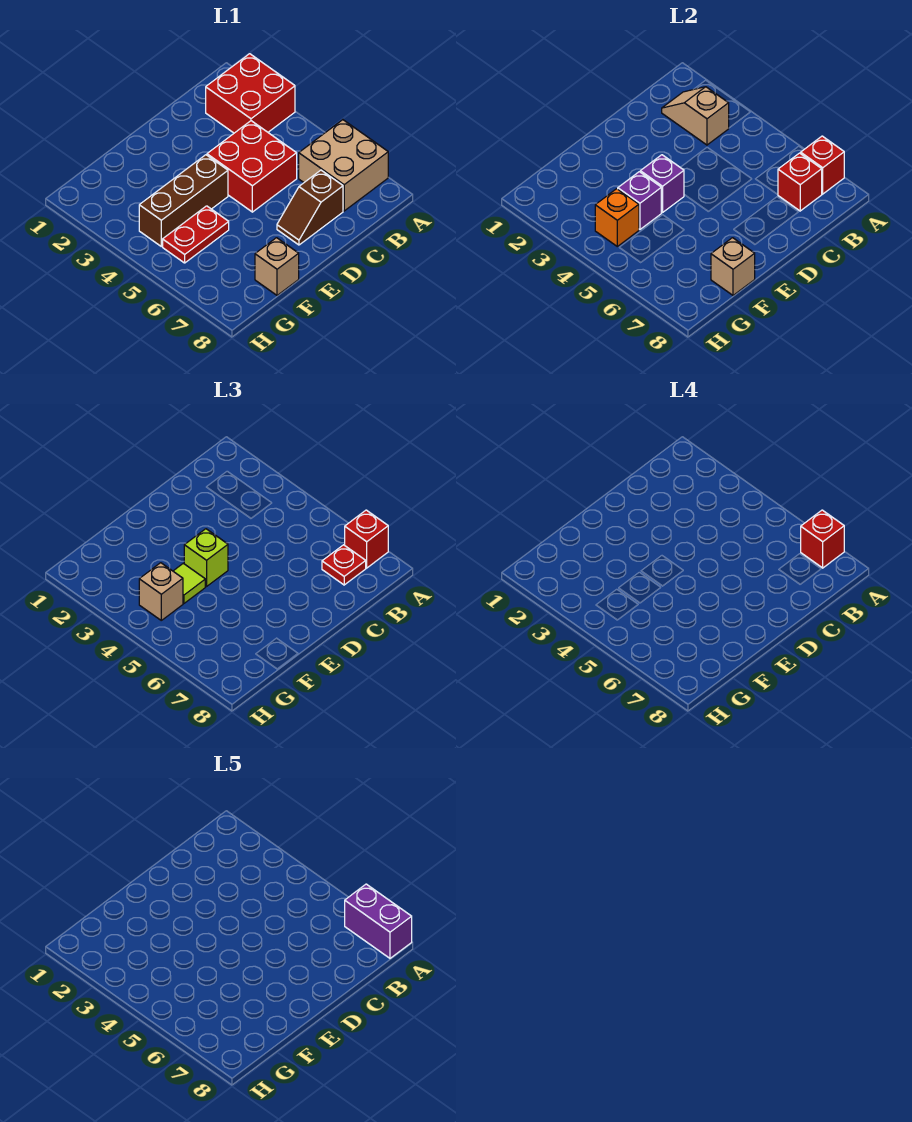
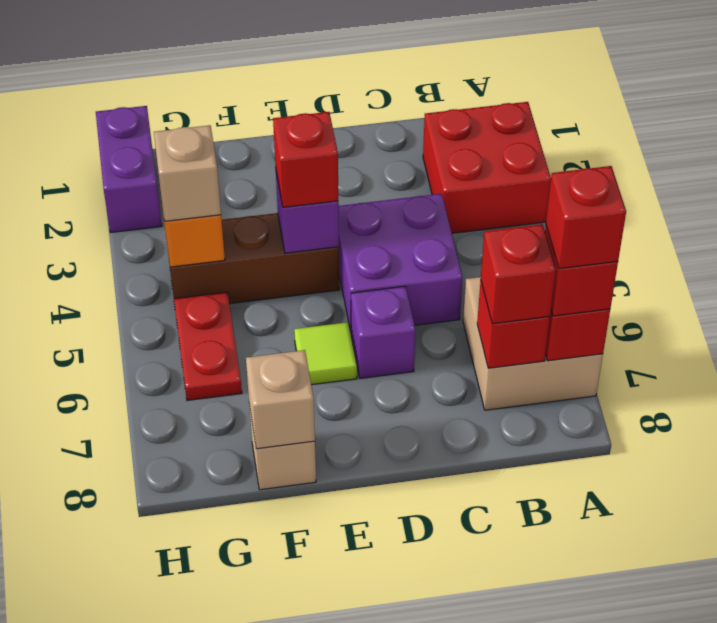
purple 1x2 brick [345,884,412,958] -> purple 1x2 brick moved to [96,106,162,233]
tan 1x2 slope [662,87,729,145] -> none
red 1x1 plate [322,545,366,585] -> red 1x1 brick [481,224,556,324]
red 2x2 brick [207,121,297,212] -> purple 2x2 brick [339,194,463,332]
brown 1x2 slope [277,170,343,245] -> none
lime 1x1 brick [184,529,228,586] -> red 1x1 brick [273,112,338,207]
purple 1x1 brick [618,172,661,230] -> purple 1x1 brick moved to [351,286,415,378]
lime 1x1 tile [173,563,205,603] -> lime 1x1 tile moved to [294,322,357,385]
red 1x2 plate [163,206,229,263] -> red 1x2 plate turned to [174,292,242,400]

